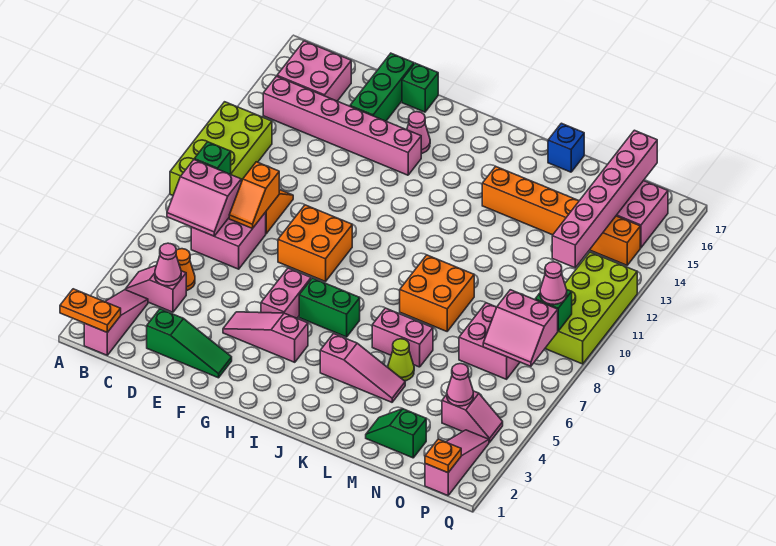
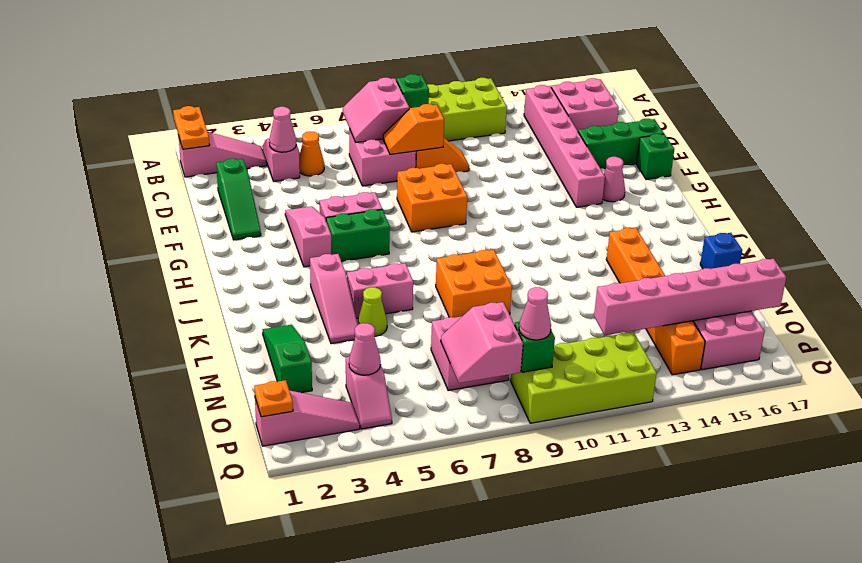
green 1x2 brick [299,278,360,337] -> green 1x2 brick turned to [326,209,390,261]
pink 1x2 brick [372,308,433,367] -> pink 1x2 brick turned to [347,263,413,318]
green 1x2 slope [366,409,426,458] -> green 1x3 slope [263,325,312,393]

